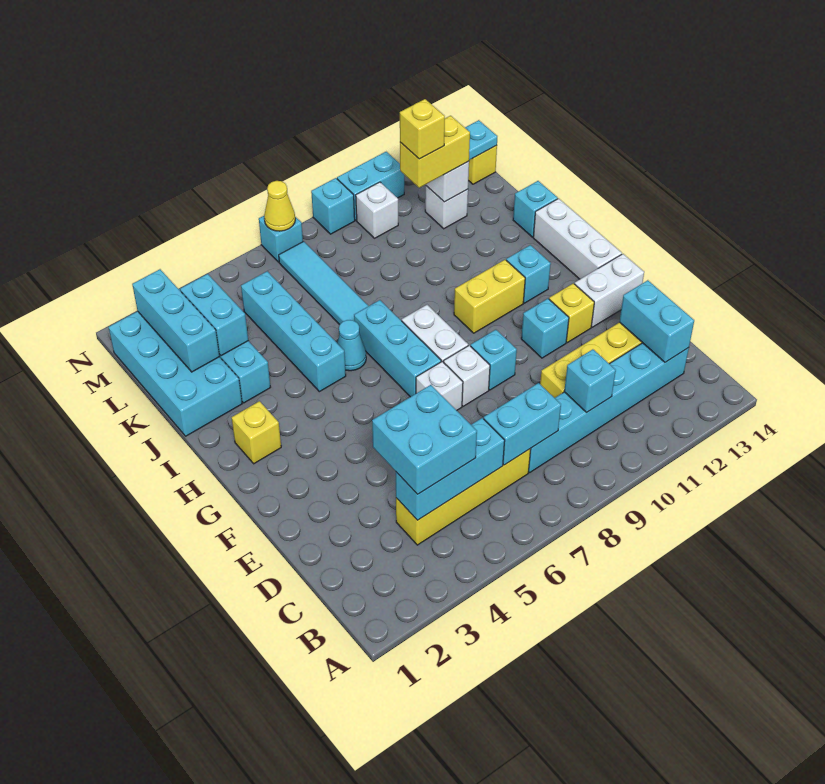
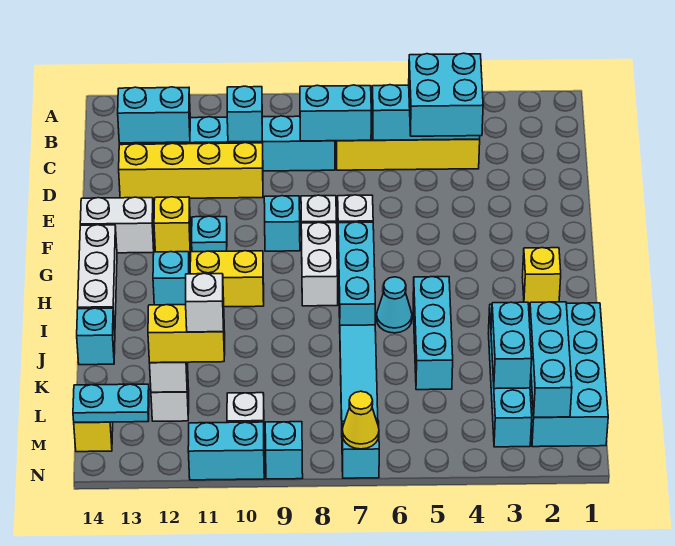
cyan 1x2 brick [620,280,694,362] -> cyan 1x2 brick turned to [118,87,190,143]
cyan 1x1 brick [521,299,569,358] -> cyan 1x1 plate [192,216,227,252]
cyan 1x4 brick [241,271,346,392] -> cyan 1x3 brick [413,277,453,390]
yellow 1x1 brick [400,99,445,159] -> white 1x1 brick [186,273,224,332]

